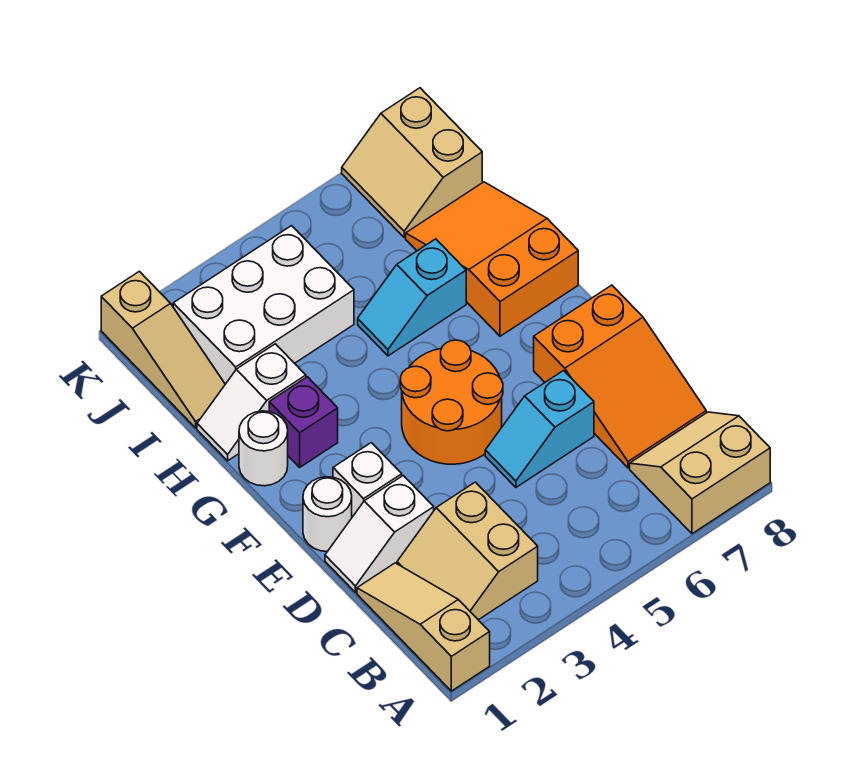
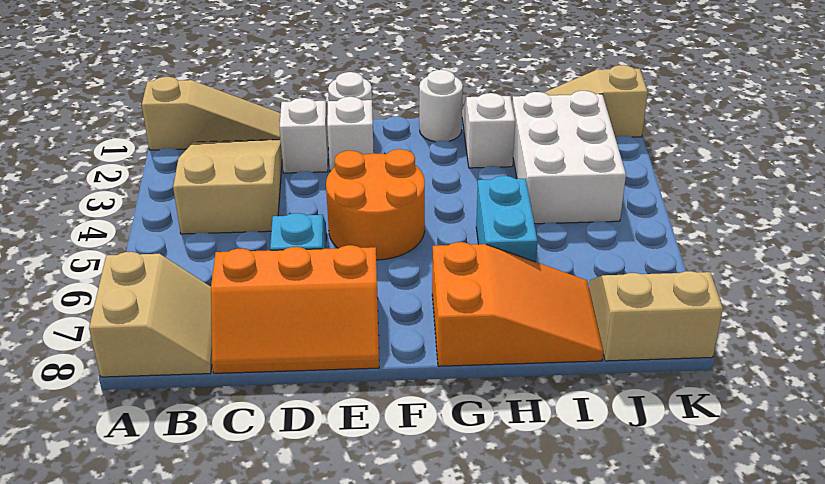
tan 2x2 slope [397,482,538,620] -> tan 2x3 slope [173,140,282,234]
orange 2x3 slope [534,285,706,468] -> orange 2x3 slope turned to [211,245,379,373]
purple 1x1 brick [269,377,338,467] -> none
cyan 1x2 slope [358,239,466,356] -> cyan 1x2 brick [476,176,537,262]

